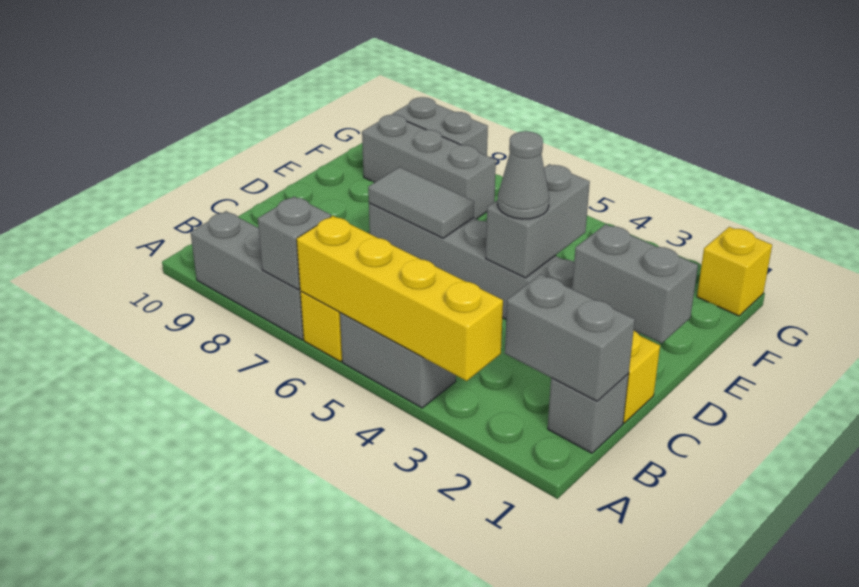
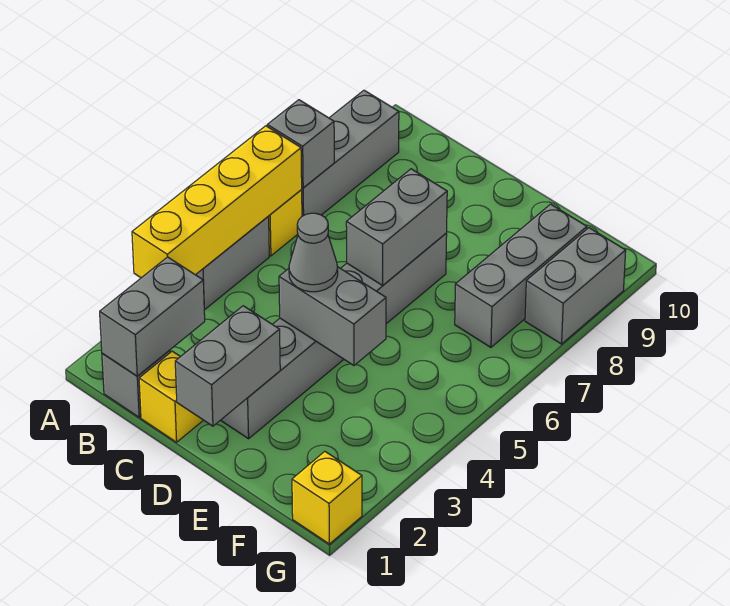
grey 1x2 tile [368,167,474,238] -> grey 1x2 brick [346,169,447,285]

